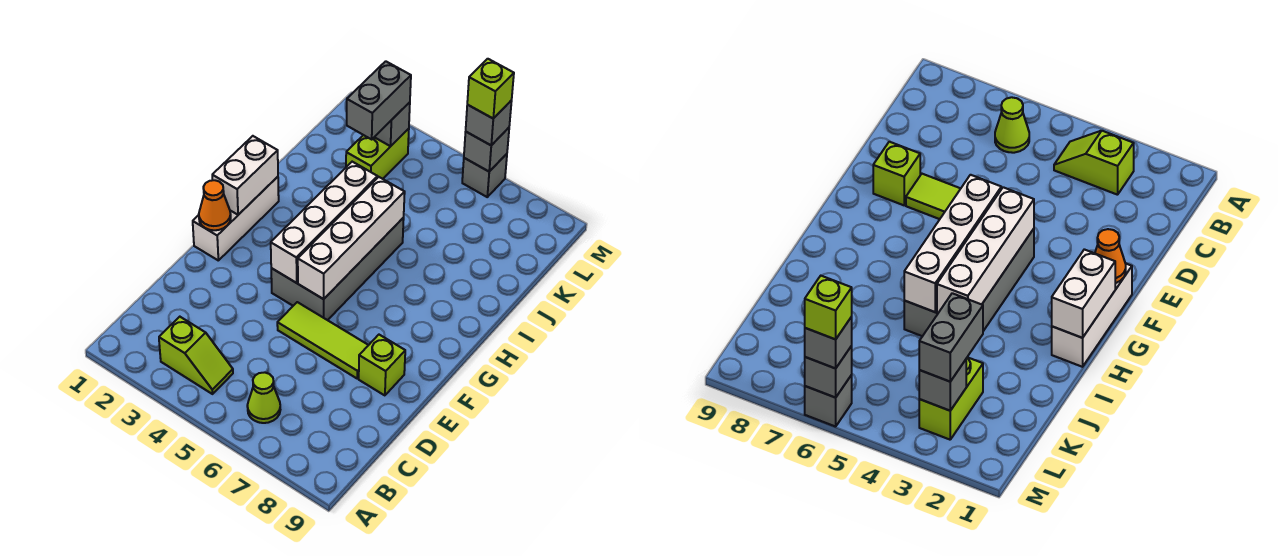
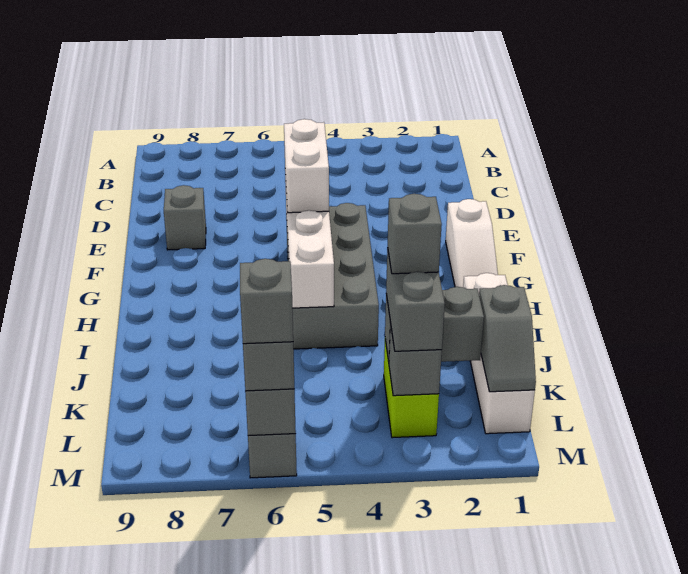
lime 1x2 slope [159,317,233,394] -> none
lime 1x1 cone [247,372,280,423] -> none
lime 1x3 tile [277,302,368,378] -> none
lime 1x1 brick [359,335,405,395] -> grey 1x1 brick [164,185,206,250]
white 1x3 brick [193,177,279,260] -> white 1x3 slope [446,199,498,287]
orange 1x1 cone [199,180,231,230] -> none
white 1x4 brick [271,162,378,283] -> white 1x4 brick moved to [463,273,535,434]
white 1x2 brick [212,136,278,215] -> white 1x2 brick moved to [284,119,329,213]
none -> grey 1x2 slope [479,285,536,392]
none -> grey 1x2 brick [385,287,484,362]
none -> grey 1x1 brick [388,194,442,274]
lime 1x1 brick [467,59,514,119] -> grey 1x1 brick [240,259,293,344]

